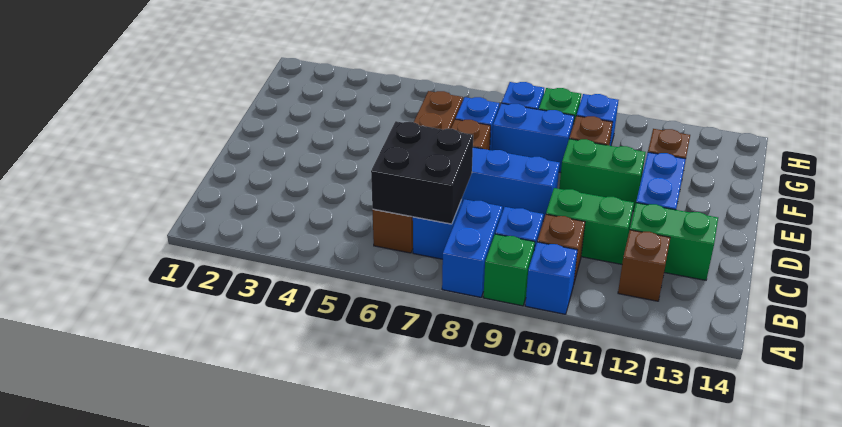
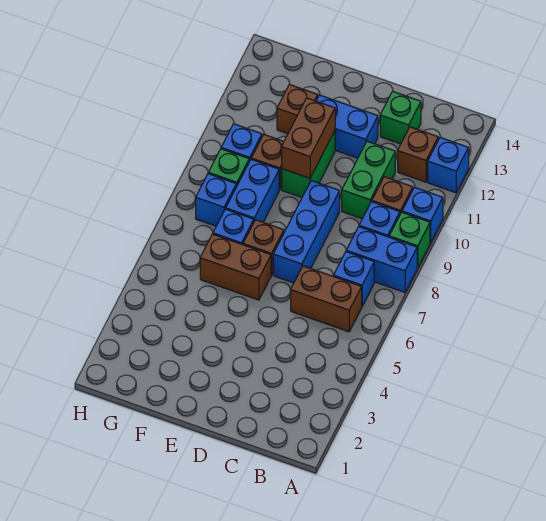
none -> blue 1x1 brick [428,137,469,193]
black 2x2 brick [371,121,473,224] -> none
green 1x2 brick [630,203,718,280] -> green 1x1 brick [380,91,421,144]
none -> brown 1x2 brick [282,98,335,178]

